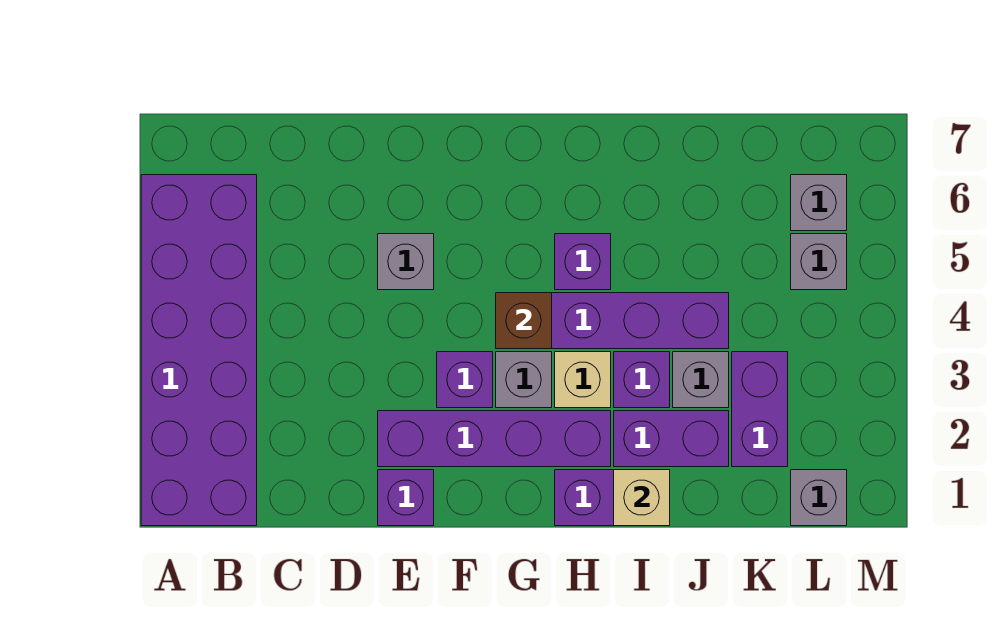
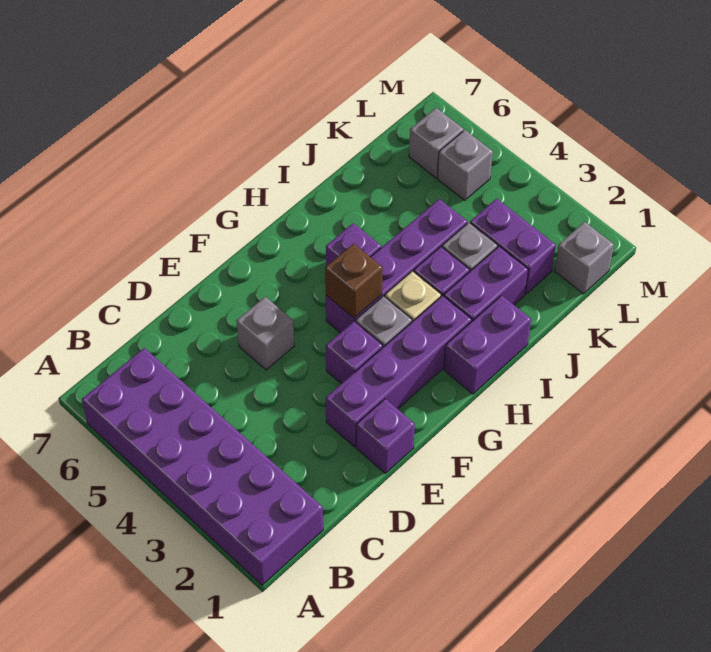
tan 1x1 brick [614,470,670,526] -> none

